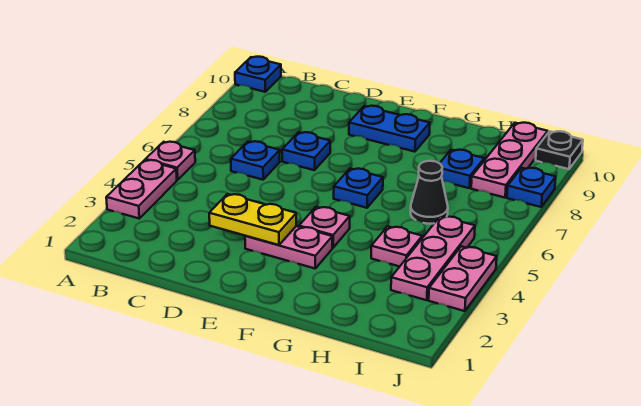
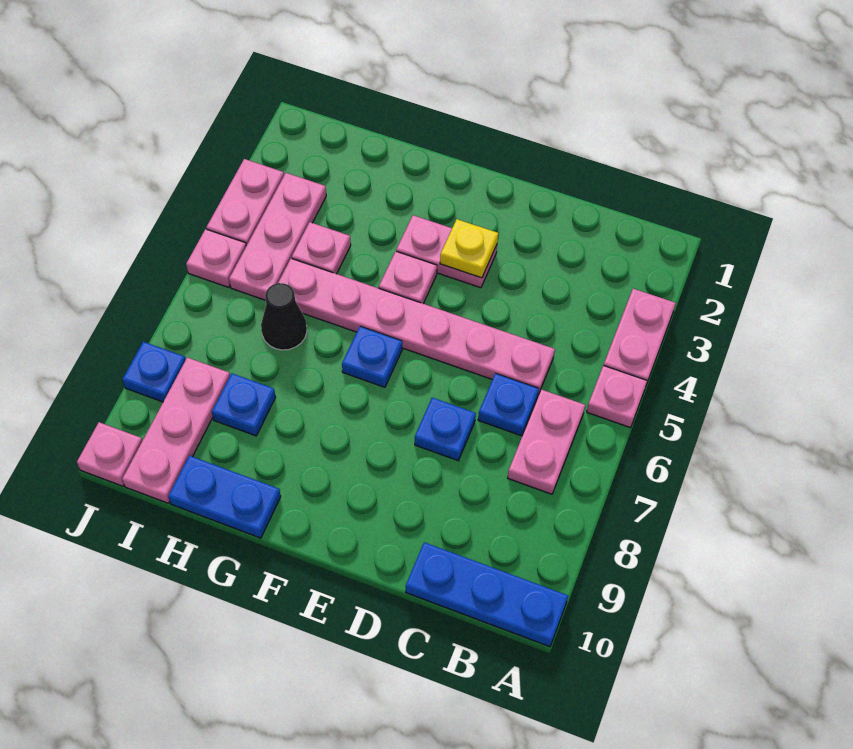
blue 1x1 plate [235,57,281,92] -> blue 1x3 plate [406,542,568,647]
none -> pink 1x2 plate [508,389,585,494]
none -> pink 1x6 plate [278,259,555,395]
yellow 1x2 plate [209,194,296,245] -> yellow 1x1 plate [440,219,498,278]
blue 1x2 plate [349,106,430,152] -> blue 1x2 plate moved to [168,456,281,538]
none -> pink 1x1 plate [186,229,246,287]
black 1x1 plate [536,131,583,169] -> pink 1x1 plate [77,422,143,486]

